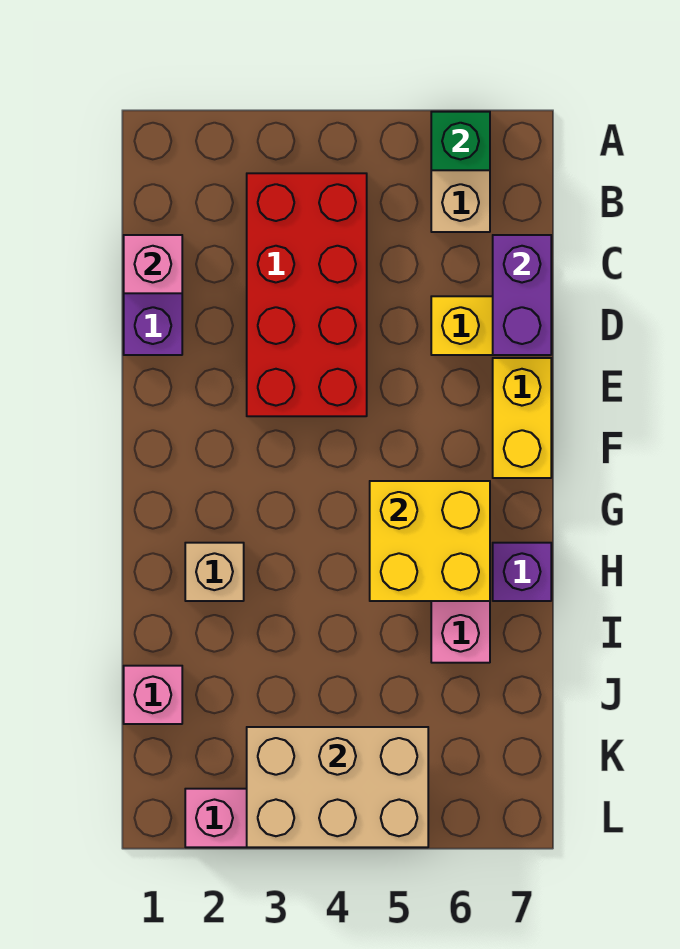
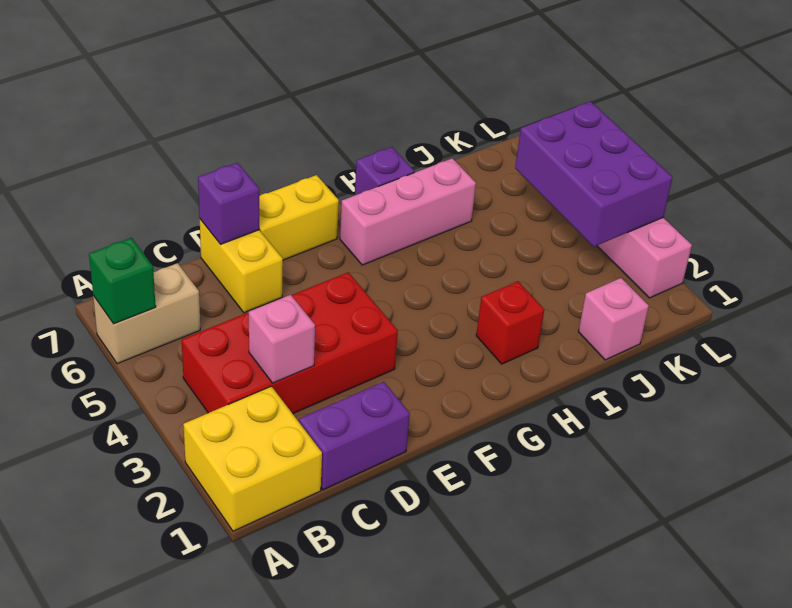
pink 1x1 brick [124,235,182,293] -> pink 1x1 brick moved to [249,295,315,383]
purple 1x2 brick [493,235,551,355] -> purple 1x1 brick [198,163,259,244]
yellow 2x2 brick [370,481,490,601] -> yellow 2x2 brick moved to [183,386,322,531]
tan 1x1 brick [185,543,244,601] -> red 1x1 brick [476,282,544,364]
tan 2x3 brick [247,727,428,847] -> purple 2x3 brick [515,102,673,247]

